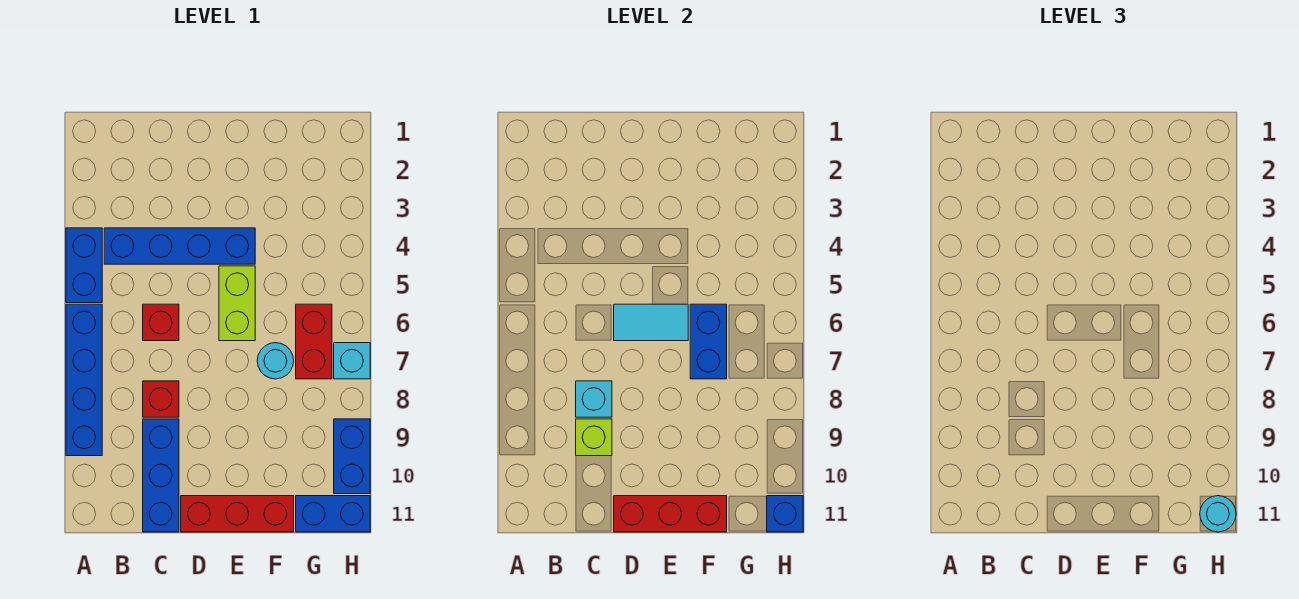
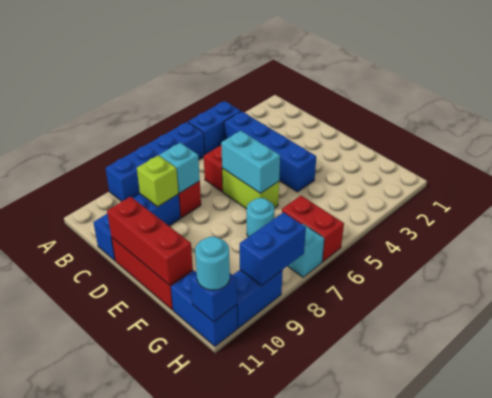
cyan 1x2 tile [614,304,688,341] -> cyan 1x2 brick [221,131,280,194]
lime 1x2 brick [219,266,255,341] -> lime 1x2 brick turned to [222,168,279,209]
blue 1x2 brick [690,304,727,379] -> blue 1x2 brick moved to [240,212,306,286]
red 1x2 brick [296,304,332,379] -> red 1x2 brick turned to [282,196,344,262]

